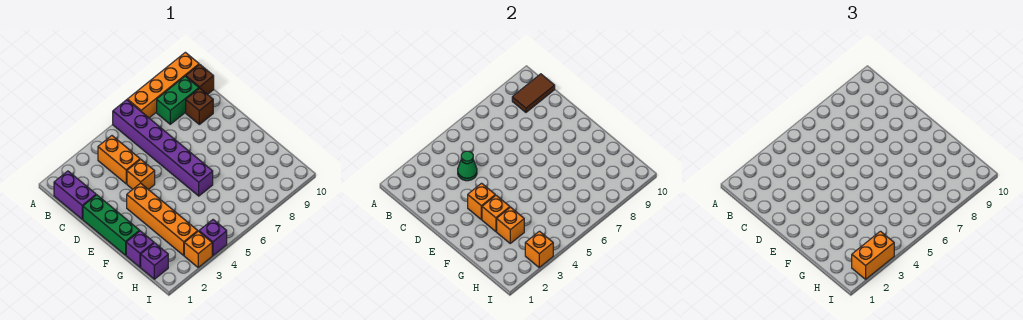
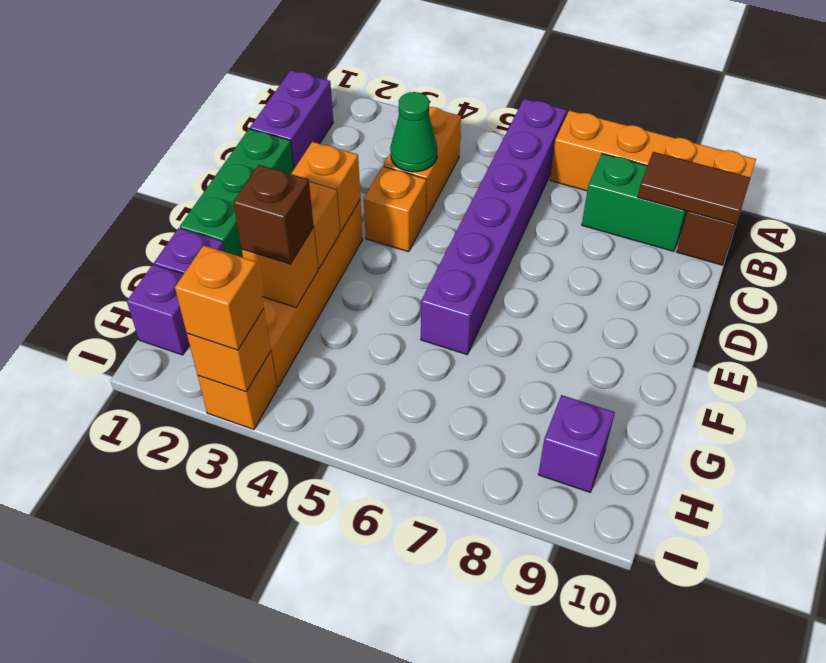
brown 1x1 brick [186,88,213,124] -> brown 1x1 brick moved to [233,165,314,264]
orange 1x2 brick [852,231,894,279] -> orange 1x1 brick [175,245,264,350]
purple 1x1 brick [199,220,227,256] -> purple 1x1 brick moved to [538,395,615,492]

